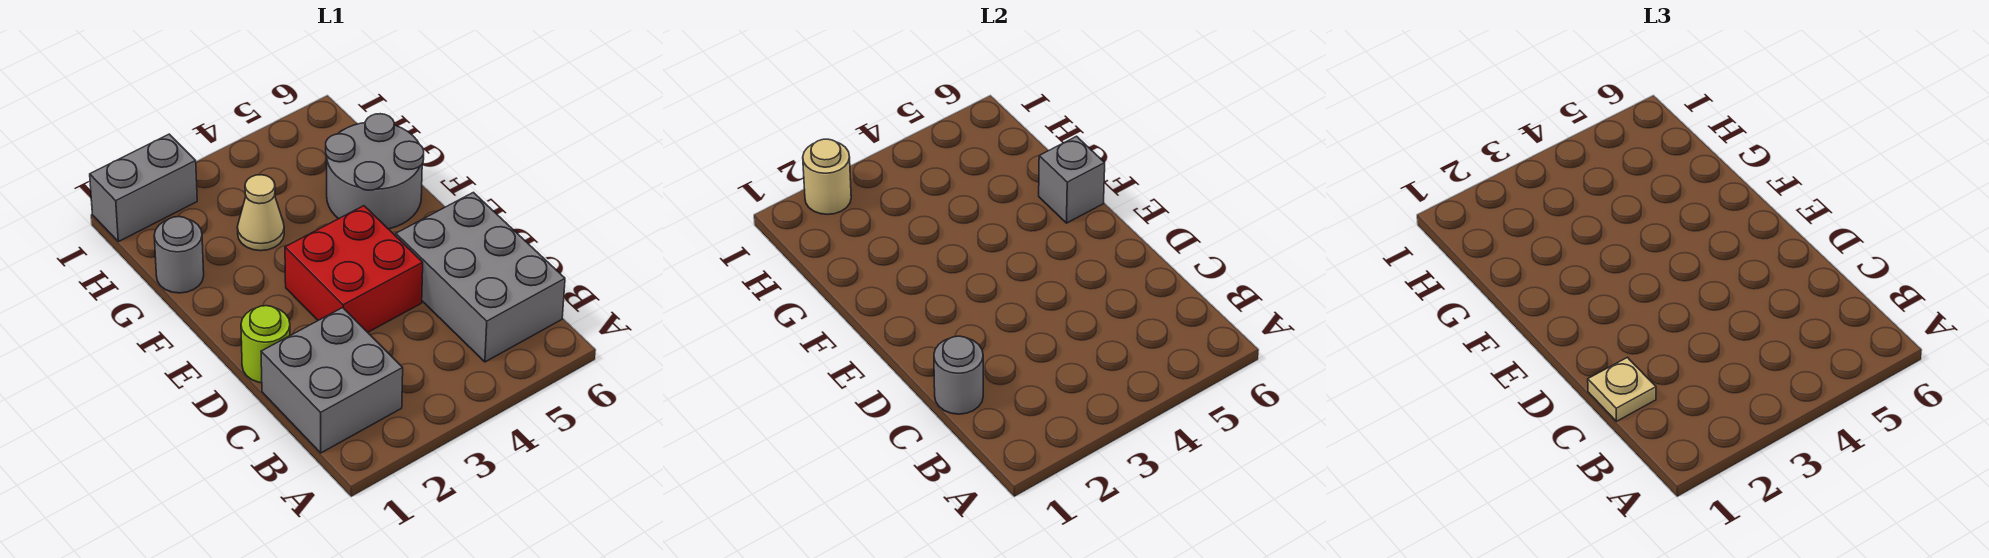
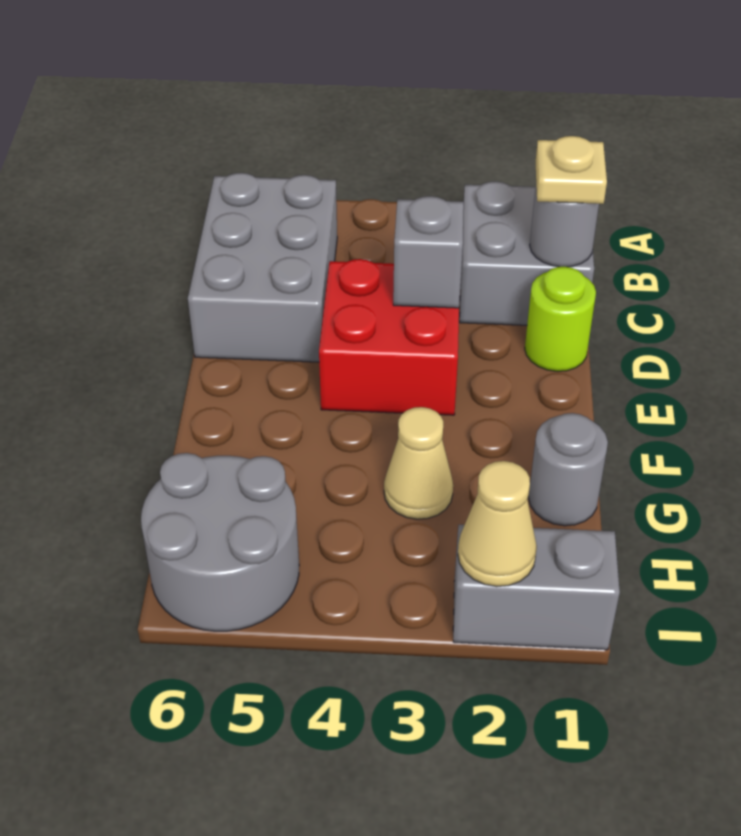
grey 2x2 round brick [326,114,424,229] -> grey 2x2 round brick moved to [141,453,299,631]
grey 1x1 brick [1039,136,1105,223] -> grey 1x1 brick moved to [393,196,464,308]
tan 1x1 round brick [803,139,851,215] -> tan 1x1 cone [458,461,537,587]

